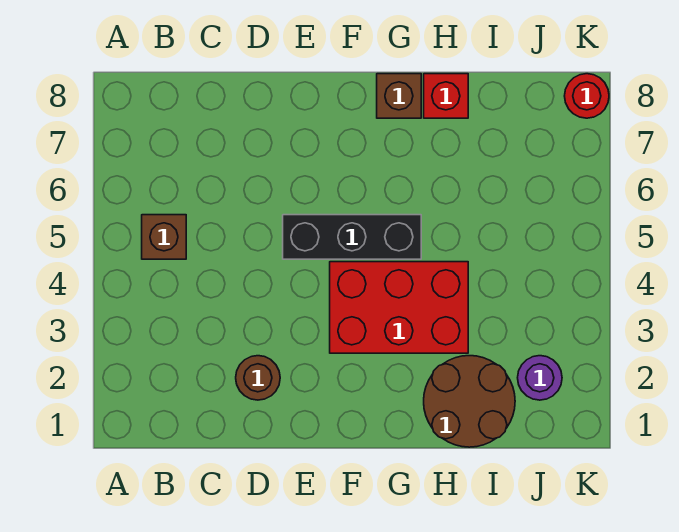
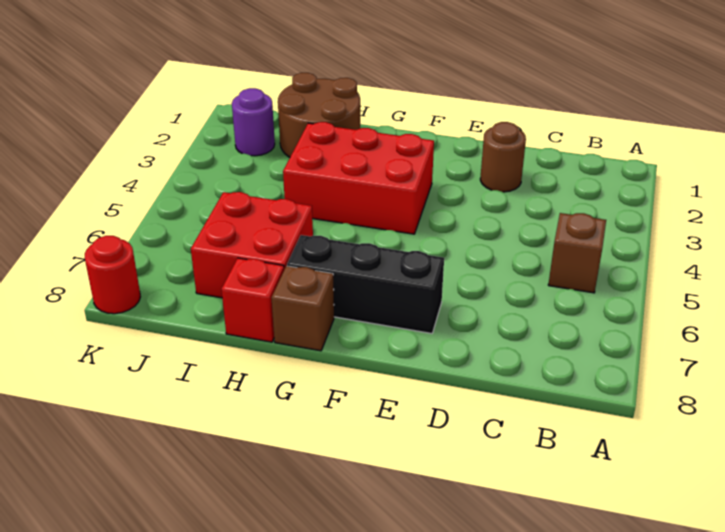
black 1x3 brick [283,215,421,259] -> black 1x3 brick moved to [287,235,444,334]
none -> red 2x2 brick [191,192,313,298]

